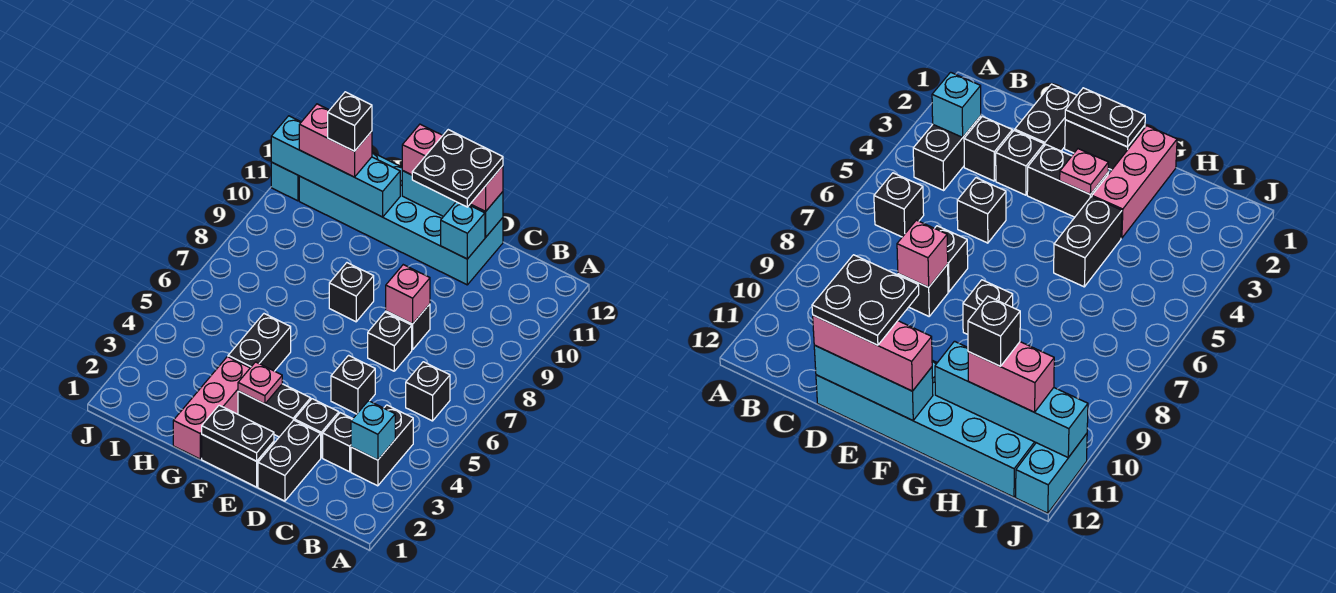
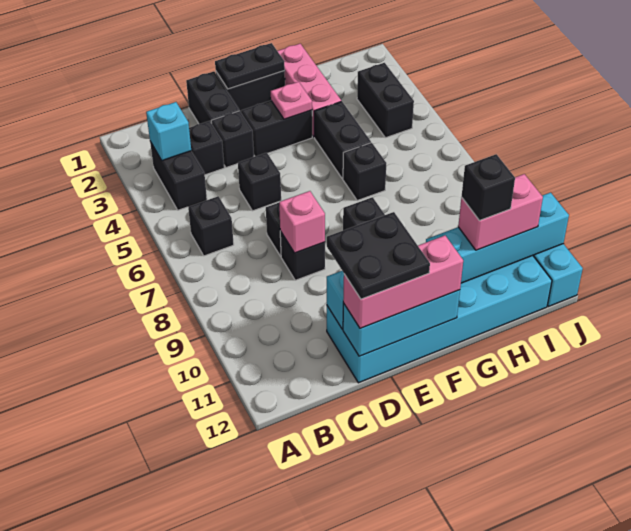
none -> black 1x1 brick [343,143,386,201]
none -> black 1x2 brick [357,63,414,138]

